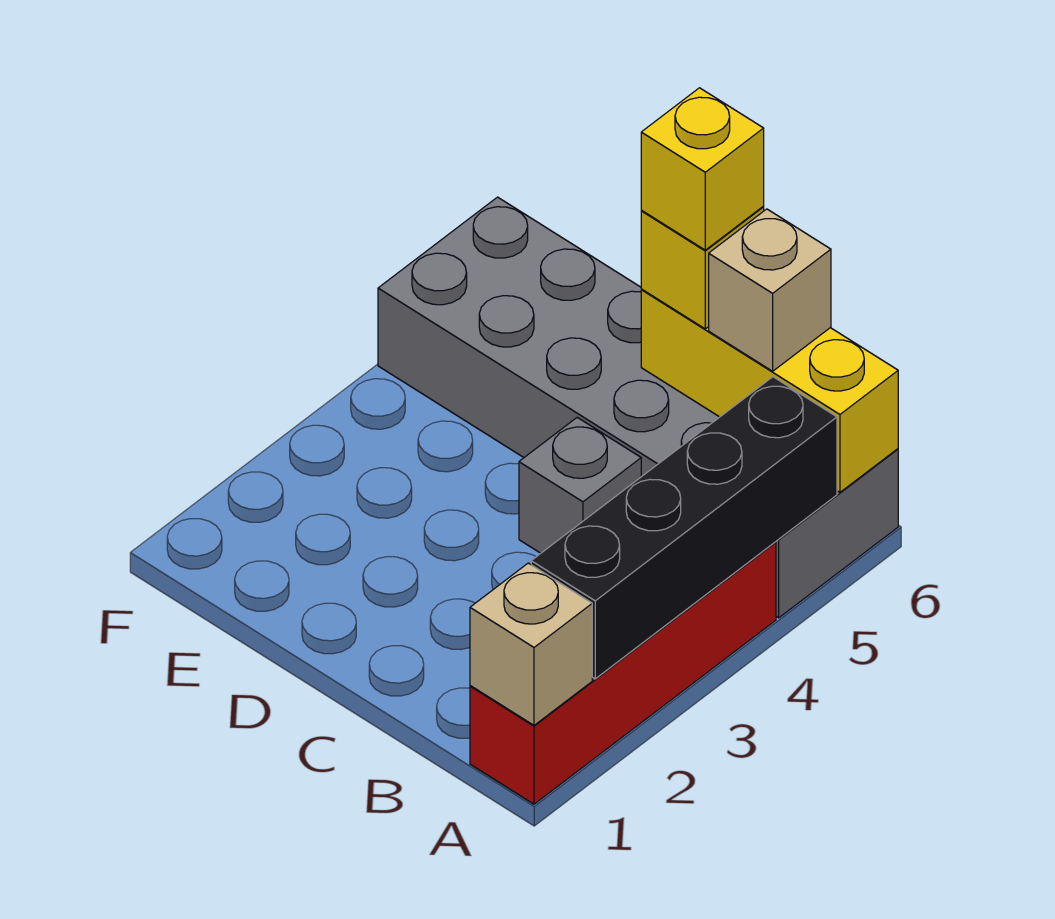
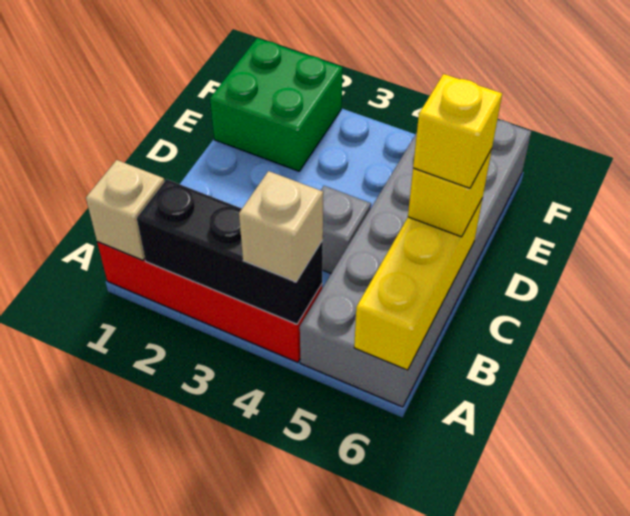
black 1x4 brick [531,377,837,679] -> black 1x3 brick [137,179,323,324]
tan 1x1 brick [709,209,831,371] -> tan 1x1 brick moved to [239,171,323,282]
none -> green 2x2 brick [210,38,343,171]

